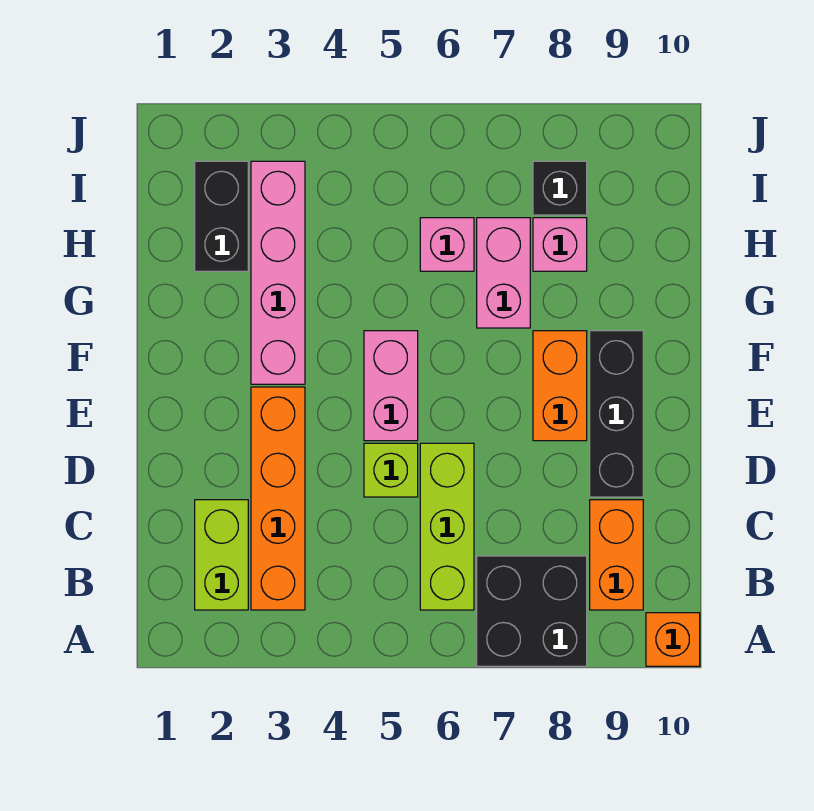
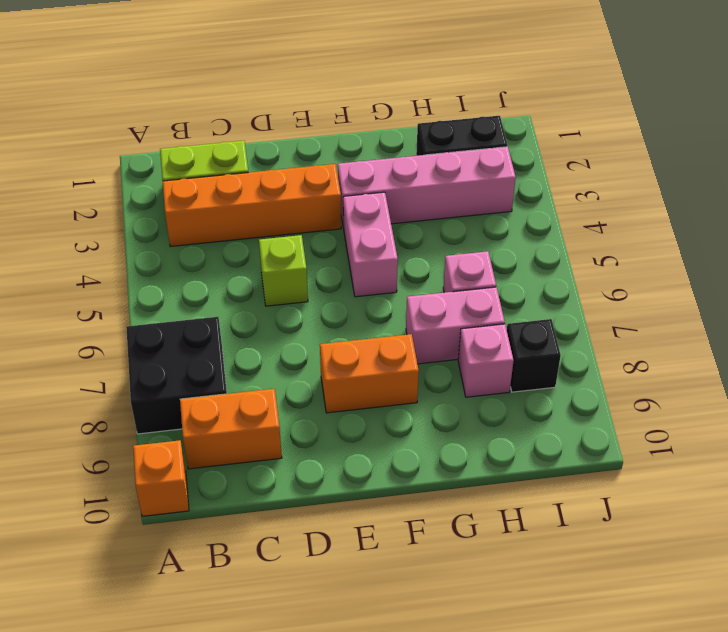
lime 1x3 brick [420,443,474,610] -> none
black 1x3 brick [590,331,643,497] -> none
pink 1x2 brick [364,331,418,441] -> pink 1x2 brick turned to [343,192,398,297]

